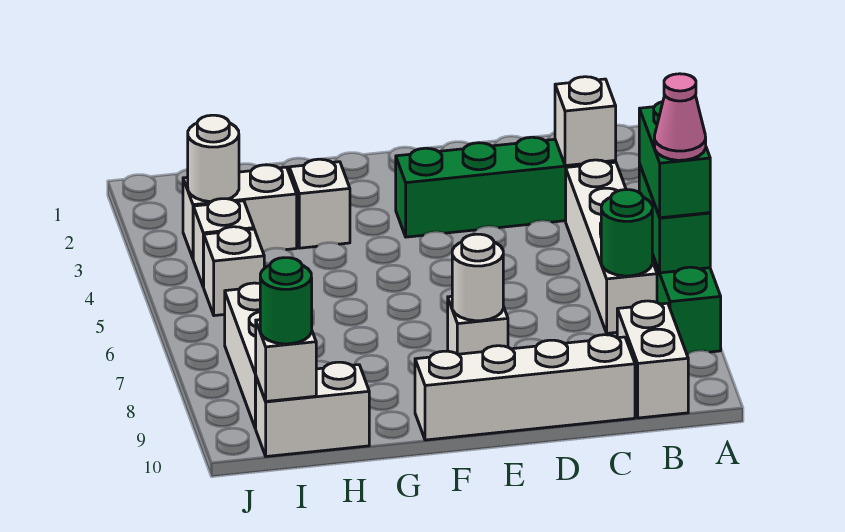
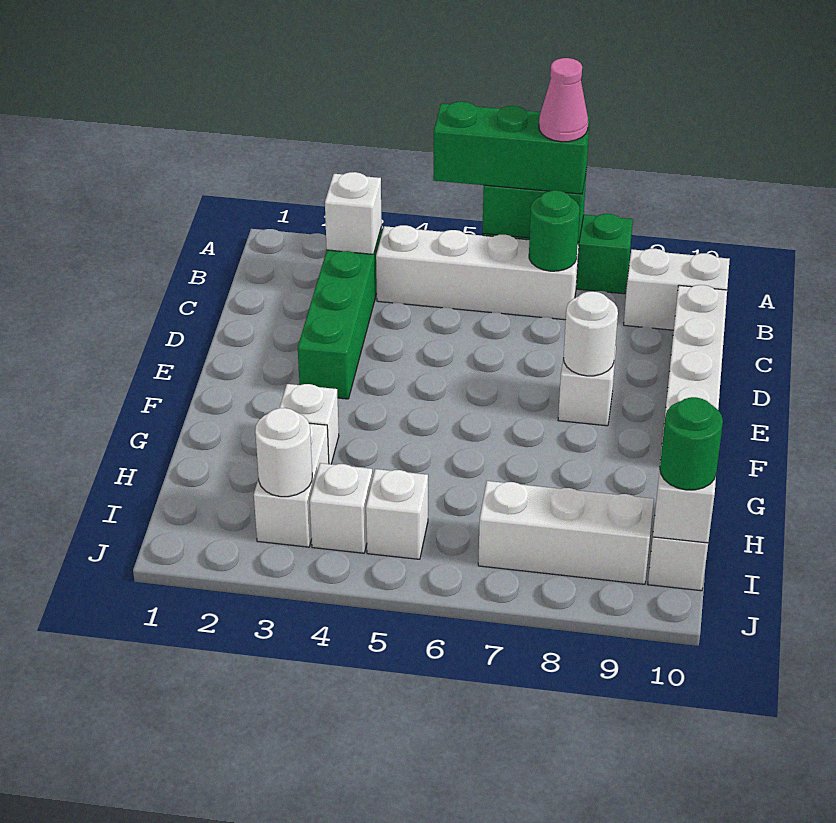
green 1x2 brick [639,102,710,218] -> green 1x3 brick [433,102,590,194]

